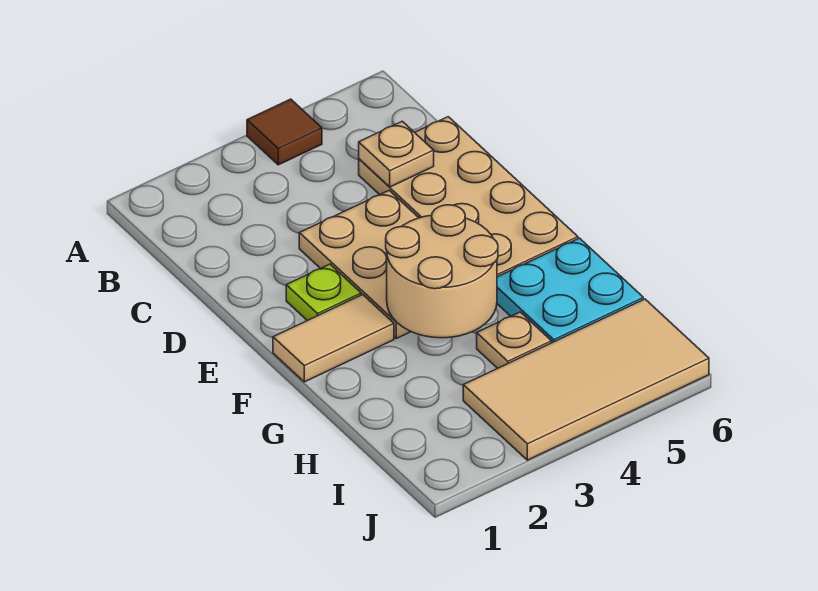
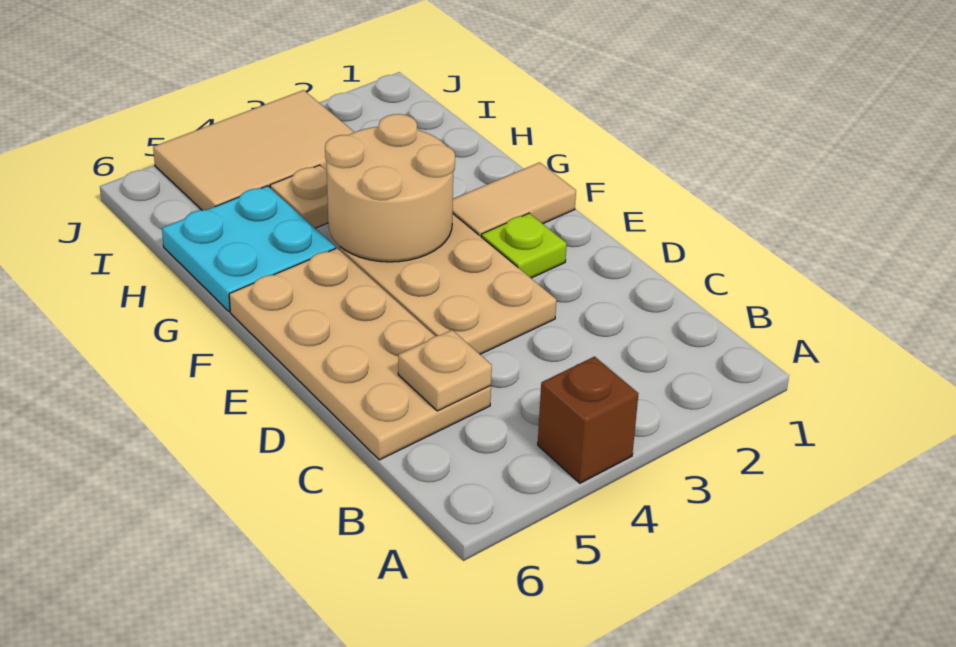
brown 1x1 tile [247,99,322,165] -> brown 1x1 brick [538,357,638,483]
tan 2x4 tile [463,299,709,460] -> tan 2x3 tile [153,90,354,210]

